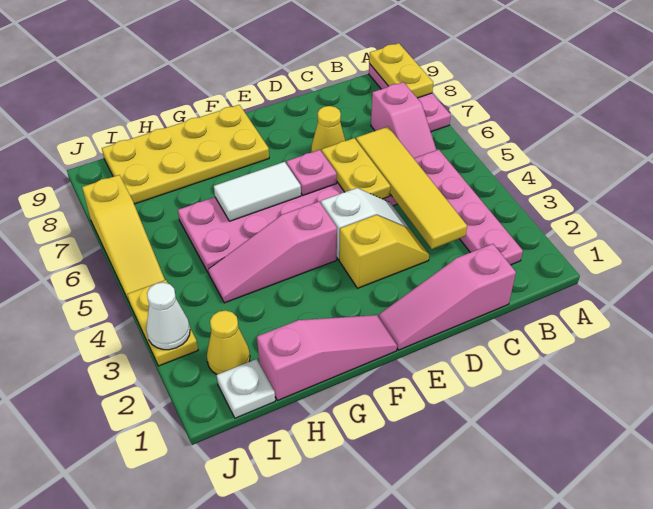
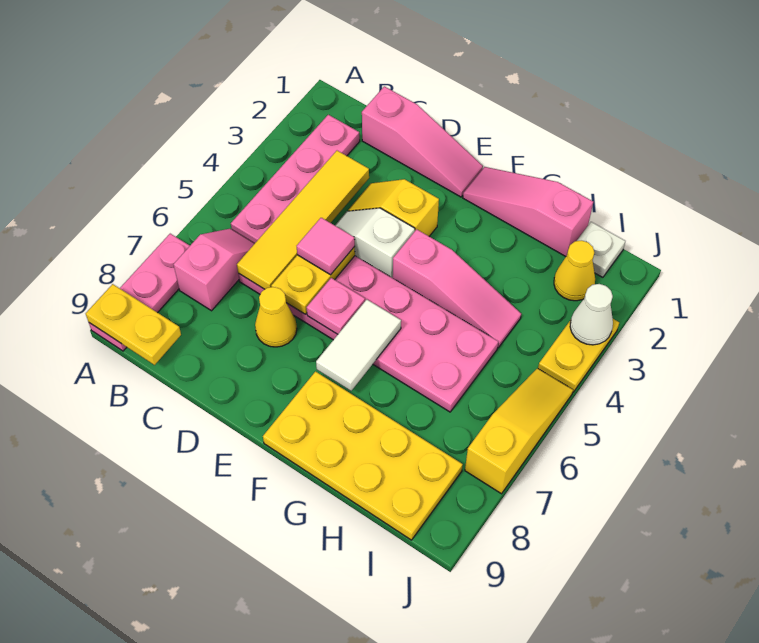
yellow 1x2 plate [369,43,433,98] -> yellow 1x2 plate turned to [86,284,181,365]
none -> pink 1x1 tile [297,218,355,275]
white 1x2 tile [214,162,301,221] -> white 1x2 tile turned to [316,300,401,391]

